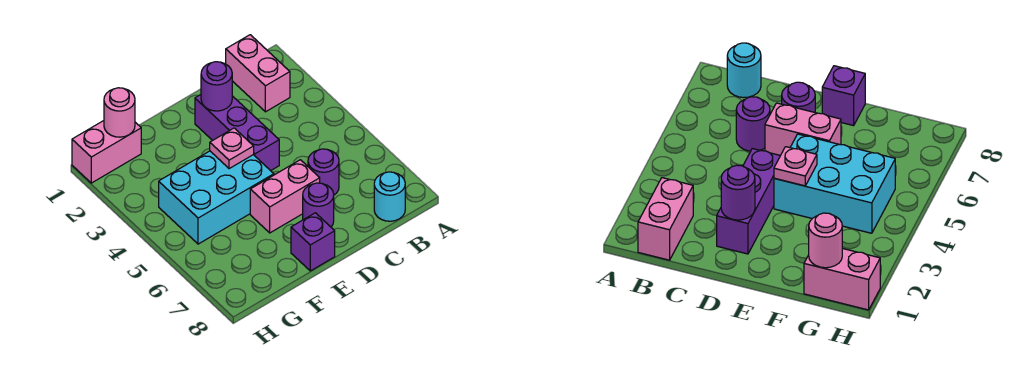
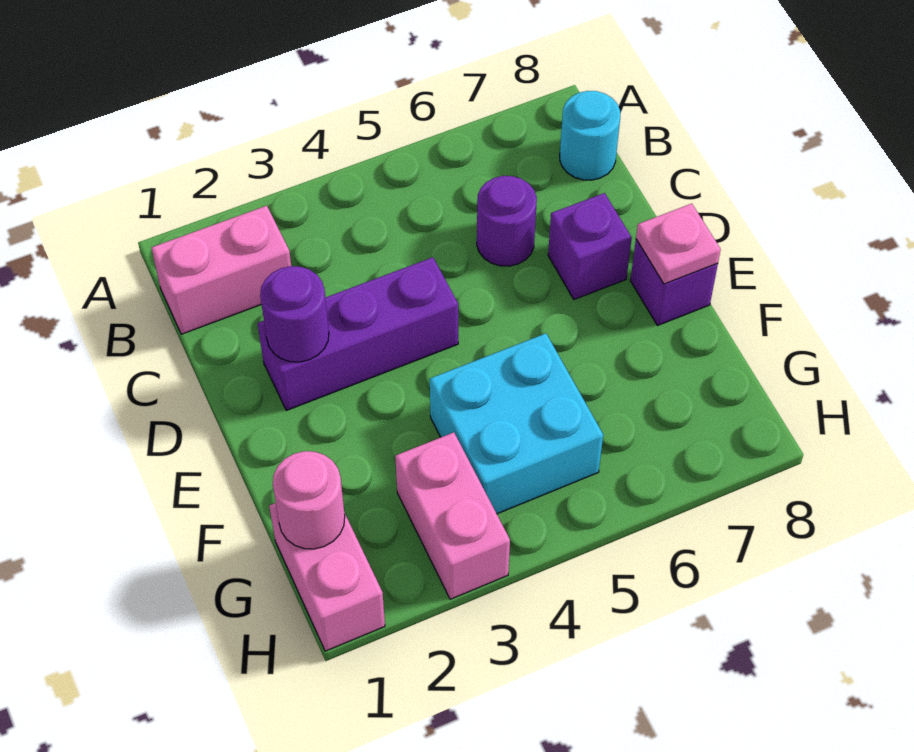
pink 1x2 brick [250,160,320,233] -> pink 1x2 brick moved to [395,432,510,599]
purple 1x1 round brick [303,183,334,227] -> purple 1x1 brick [548,193,632,299]
cyan 2x3 brick [159,151,274,244] -> cyan 2x2 brick [430,333,603,514]
pink 1x1 plate [210,128,254,169] -> pink 1x1 plate moved to [636,204,721,284]

